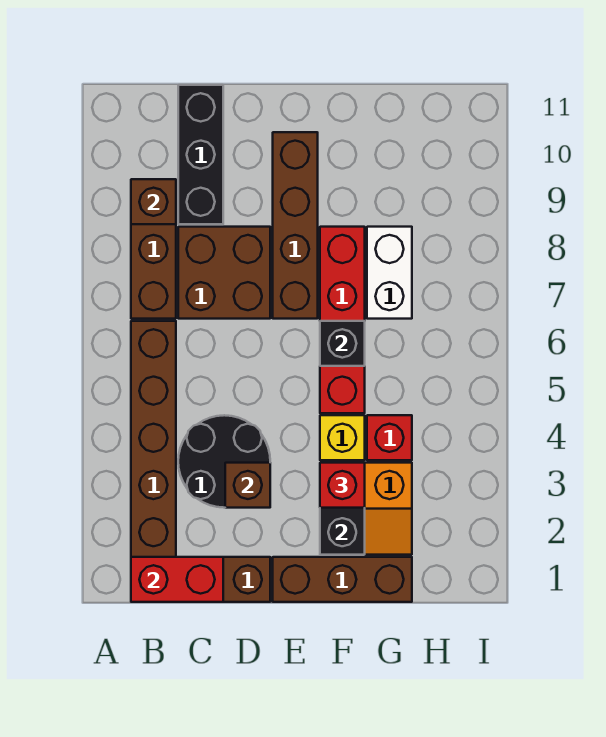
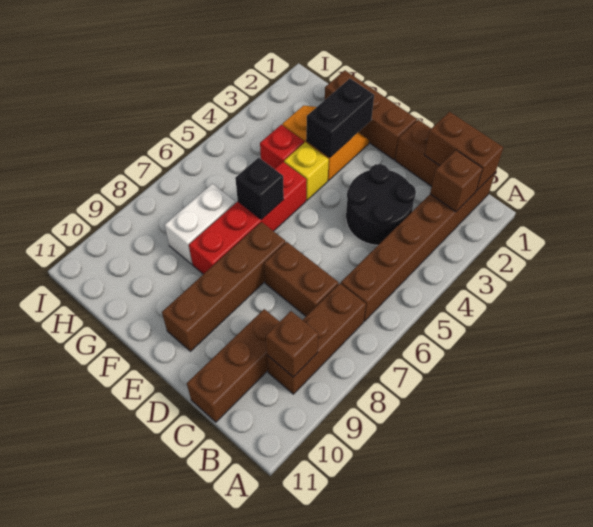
red 1x2 brick [131,557,223,602] -> brown 1x2 brick [425,112,503,191]
brown 2x2 brick [178,227,270,319] -> brown 1x2 brick [264,242,338,316]
black 1x3 brick [178,85,223,224] -> brown 1x3 brick [187,309,280,422]
brown 1x1 brick [225,463,270,508] -> brown 1x1 brick moved to [430,150,483,212]
red 1x1 brick [320,463,365,508] -> none

